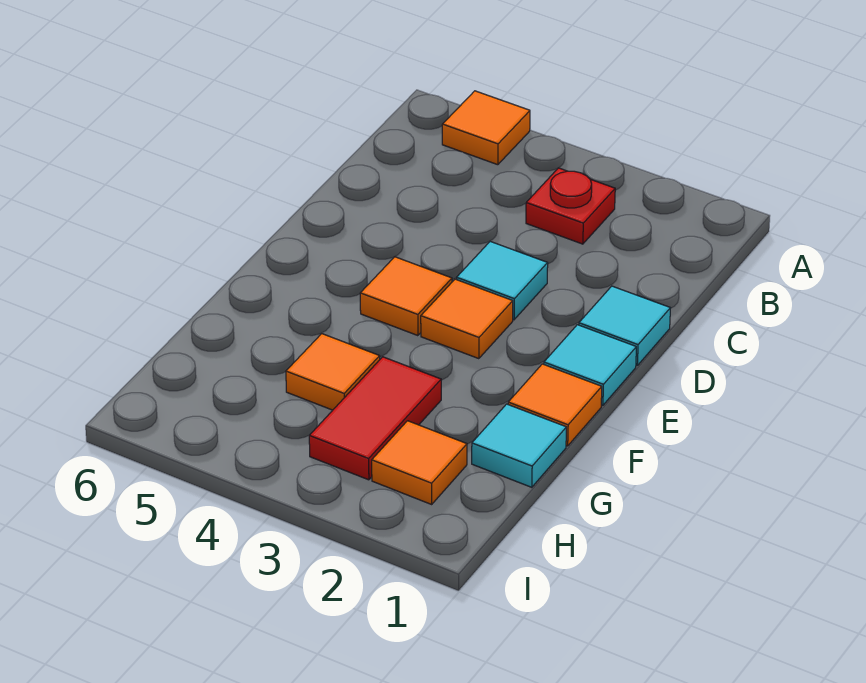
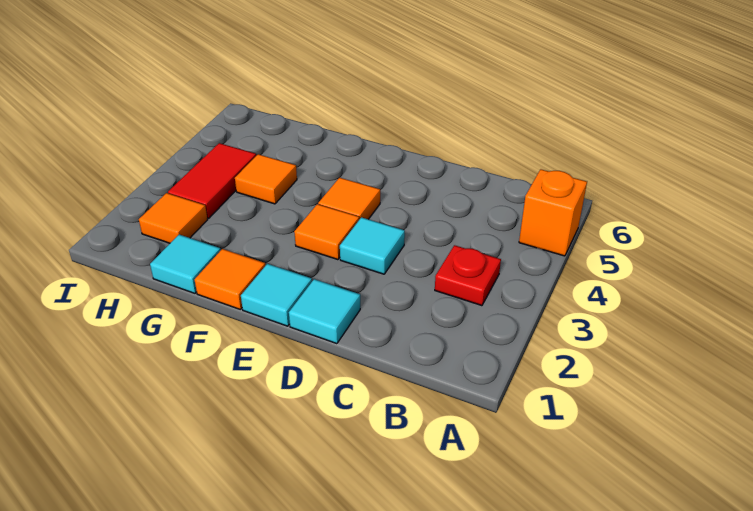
orange 1x1 tile [442,91,530,165] -> orange 1x1 brick [519,169,587,256]
red 1x2 tile [309,357,441,480] -> red 1x2 tile turned to [168,143,256,218]

